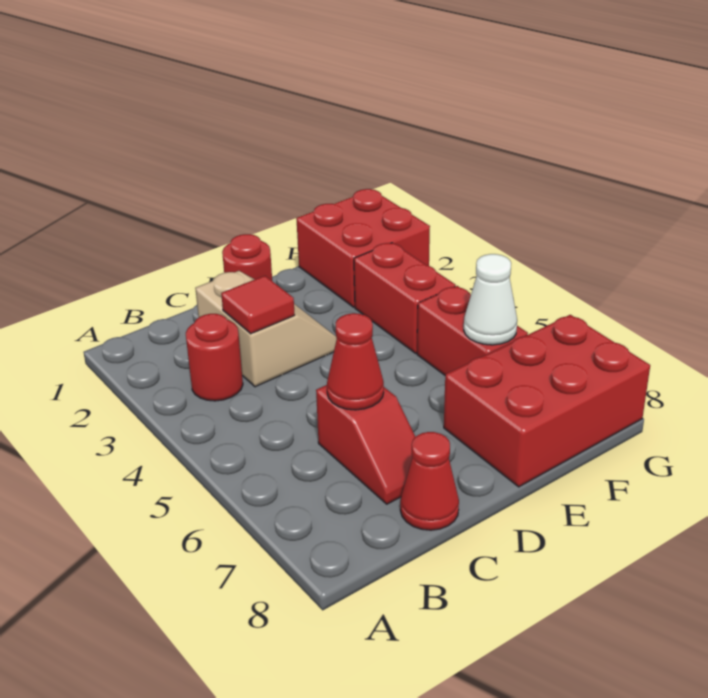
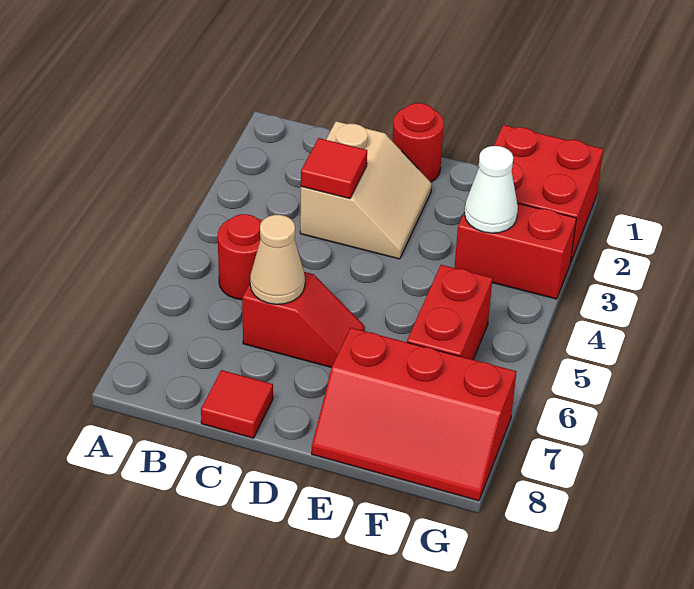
red 1x1 round brick [186,314,243,401] -> red 1x1 round brick moved to [218,214,262,300]
red 1x2 slope [316,385,415,504] -> red 1x2 slope turned to [242,272,365,368]
red 1x1 cone [327,313,384,410] -> tan 1x1 cone [250,215,305,304]
red 1x1 cone [400,432,459,530] -> red 1x1 tile [201,370,273,438]
red 2x3 brick [444,315,650,487] -> red 2x3 slope [312,328,516,501]
red 1x2 brick [354,243,456,353] -> red 1x2 brick turned to [455,203,576,299]
white 1x1 cone [464,254,517,345] -> white 1x1 cone moved to [465,146,518,233]

